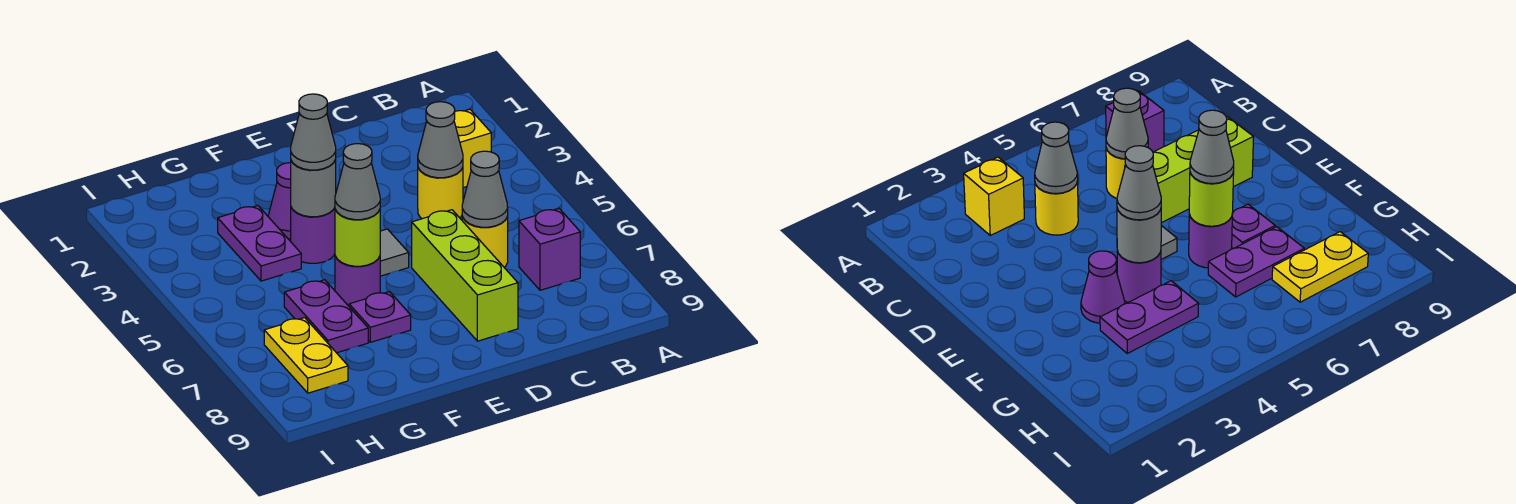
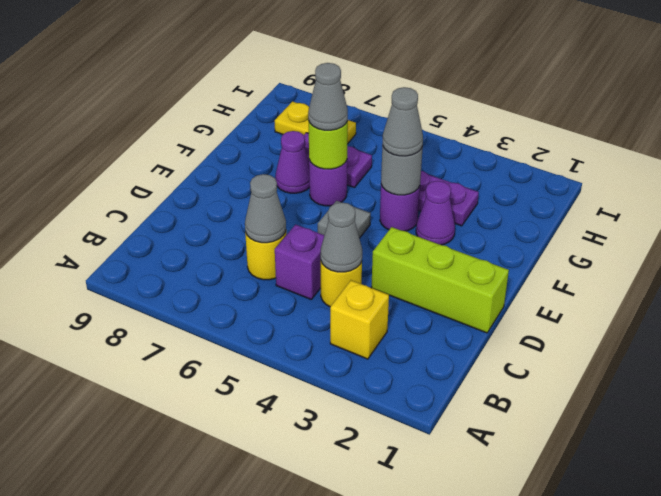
purple 1x1 brick [519,209,580,290] -> purple 1x1 brick moved to [275,224,324,299]
lime 1x3 brick [412,210,518,341] -> lime 1x3 brick moved to [371,227,509,333]
purple 1x1 plate [349,292,411,342] -> purple 1x1 cone [275,131,310,193]

